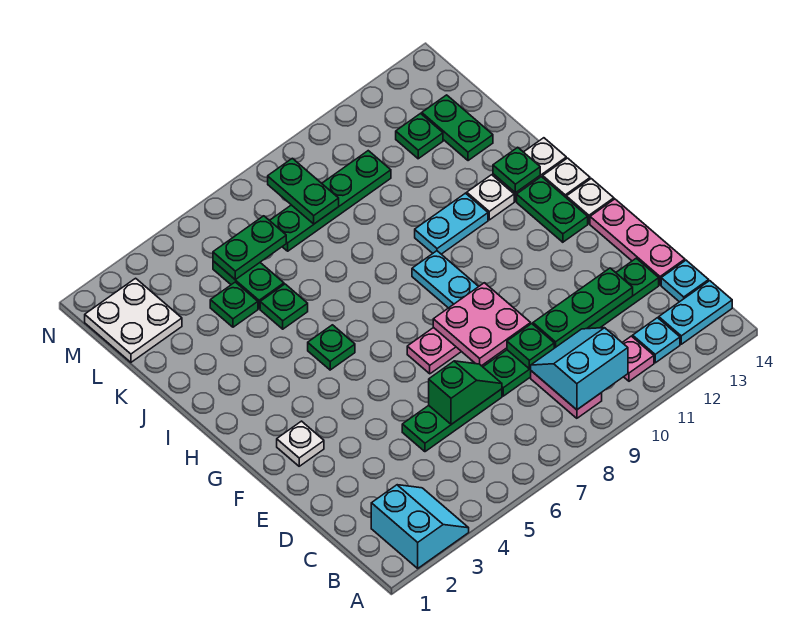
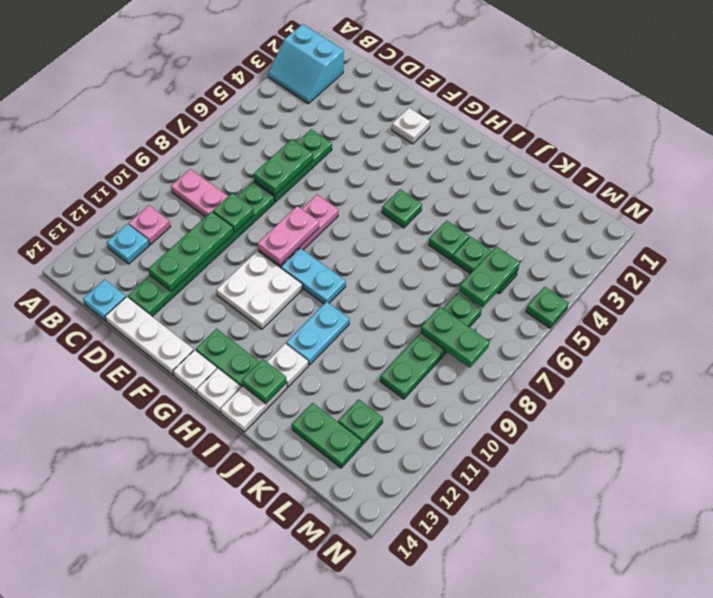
cyan 2x2 slope [530,328,628,410] -> none
cyan 1x2 plate [659,281,732,344] -> none
green 1x2 slope [429,361,502,424] -> green 1x2 plate [254,139,313,195]
pink 1x3 plate [590,199,685,285] -> white 1x3 plate [105,297,194,375]
pink 2x2 plate [433,283,531,366] -> pink 1x2 plate [258,206,319,265]
green 1x1 plate [210,282,258,327] -> green 1x1 plate moved to [526,287,569,328]
white 2x2 plate [85,278,182,362] -> white 2x2 plate moved to [216,251,302,329]

